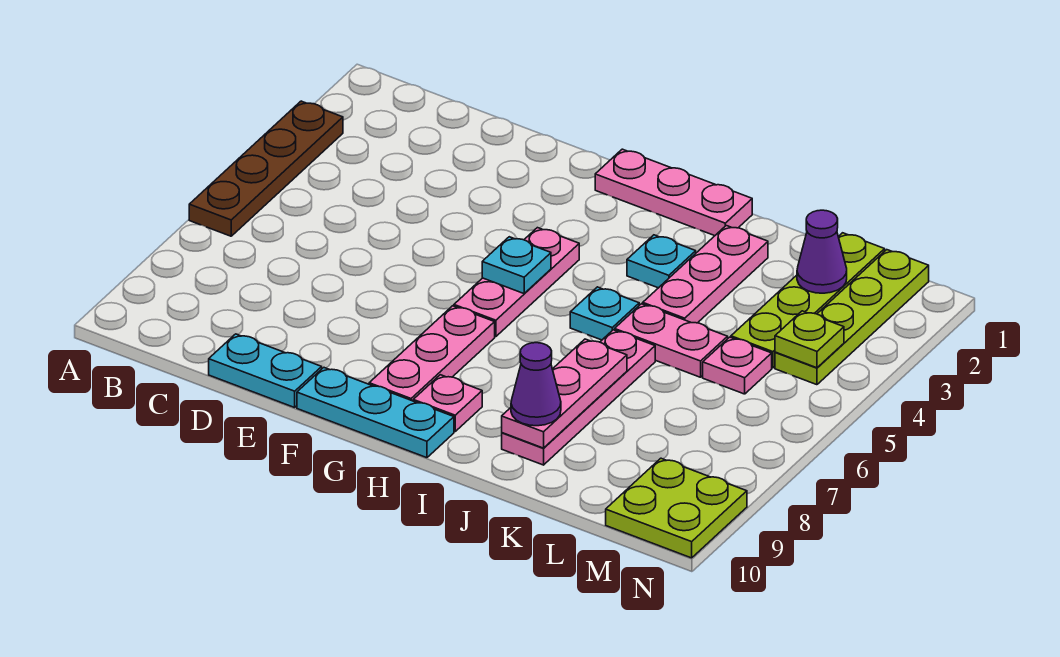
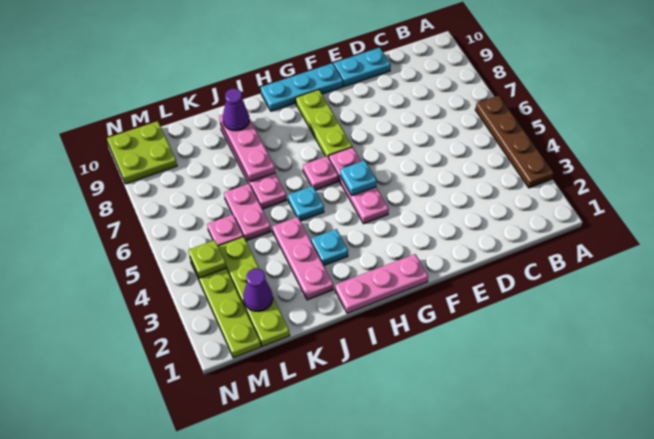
pink 1x3 plate [369,306,495,401] -> lime 1x3 plate [296,90,352,158]
pink 1x1 plate [413,375,482,431] -> pink 1x1 plate moved to [303,156,338,190]
pink 1x2 plate [615,304,728,377] -> pink 1x2 plate turned to [224,184,271,241]

